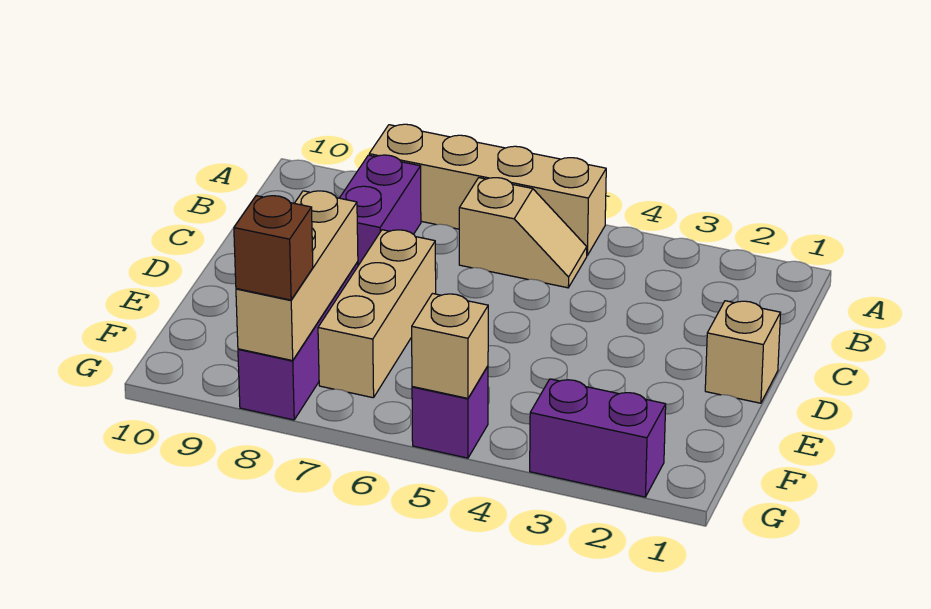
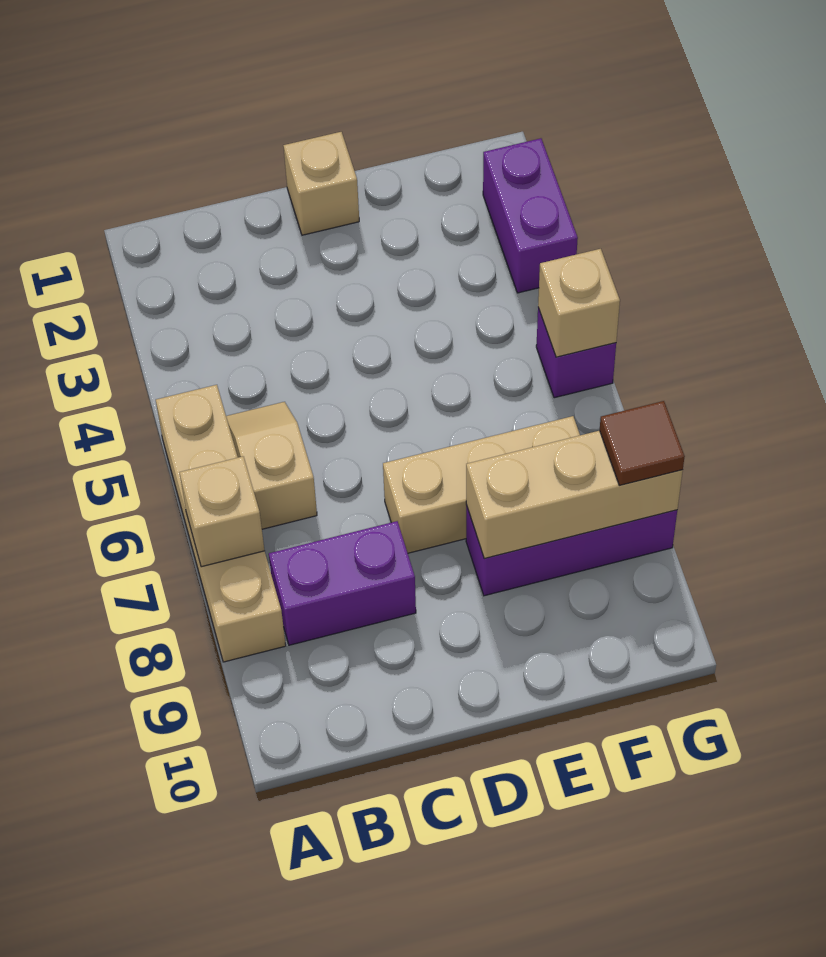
none -> tan 1x1 brick [179,456,265,567]
brown 1x1 brick [234,196,313,300] -> brown 1x1 tile [600,401,685,485]

